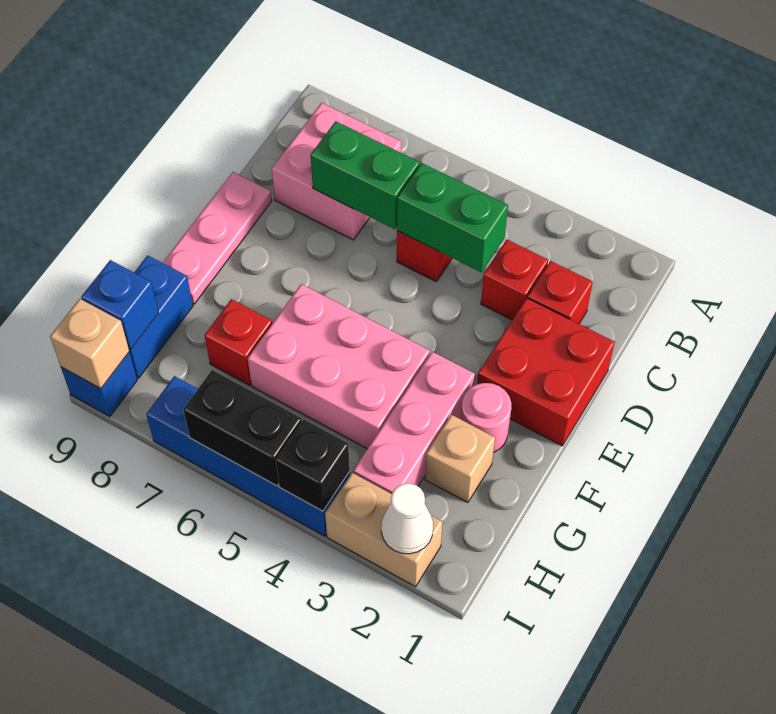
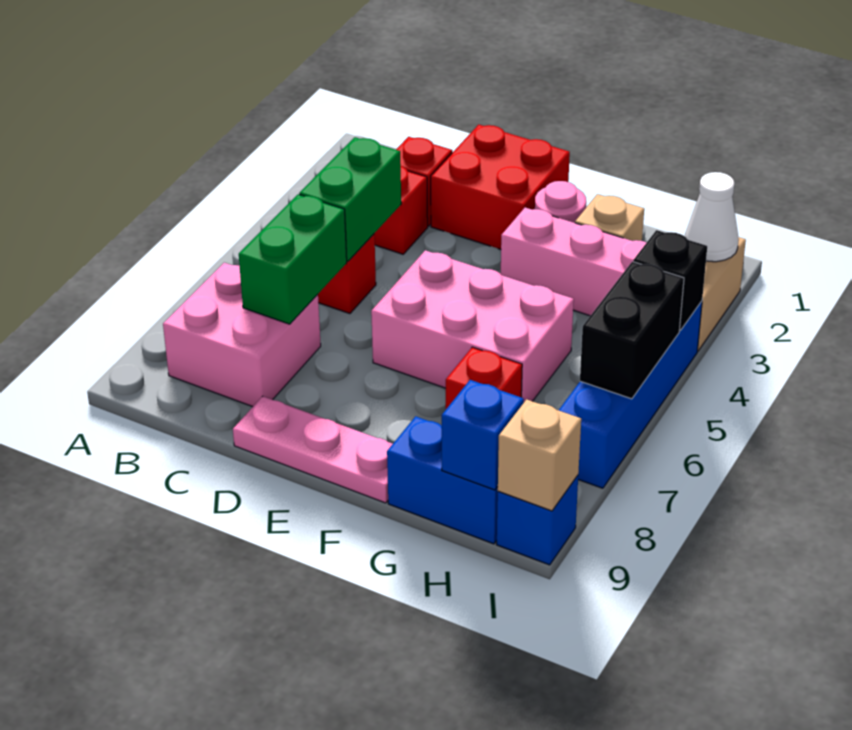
pink 2x3 brick [248,284,430,449] -> pink 2x3 brick turned to [371,250,574,402]

